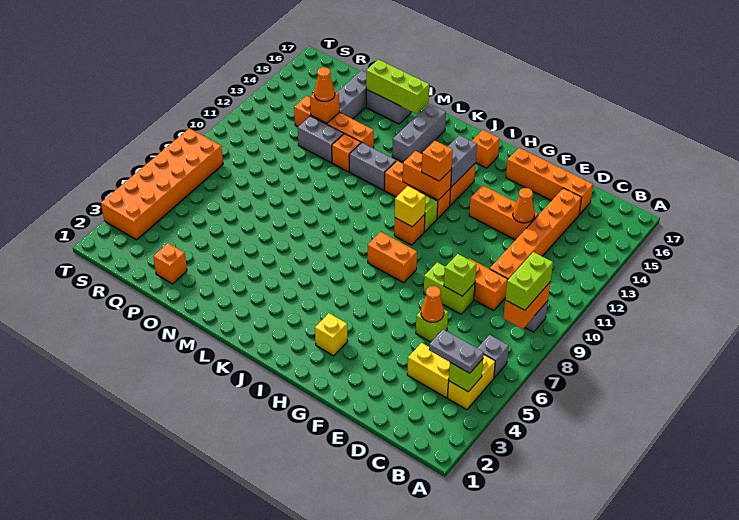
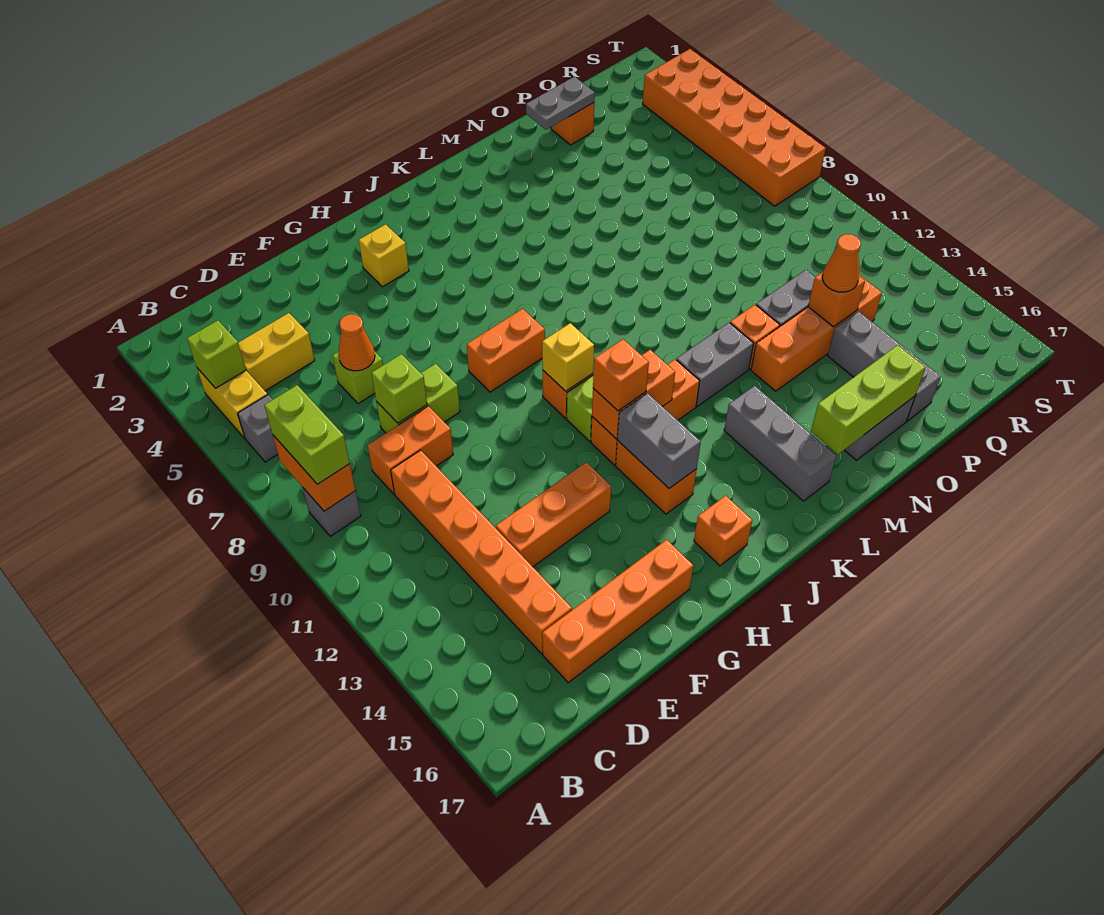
grey 1x2 plate [429,329,484,373] -> grey 1x2 plate moved to [526,77,595,130]
orange 1x1 cone [513,188,535,223] -> none

